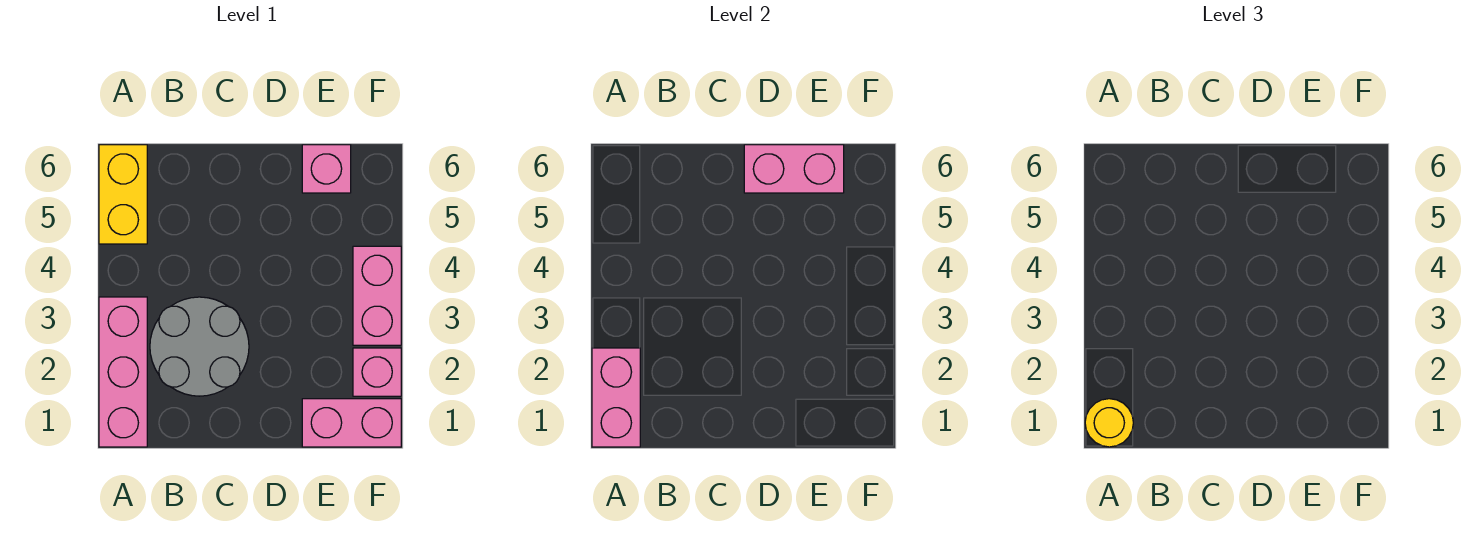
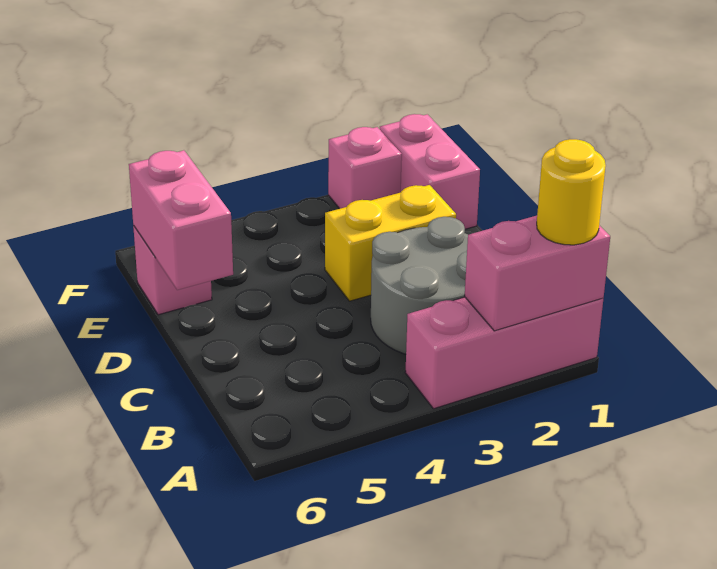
yellow 1x2 brick [99,145,147,244] -> yellow 1x2 brick moved to [325,185,456,301]
pink 1x2 brick [353,246,401,345] -> none

